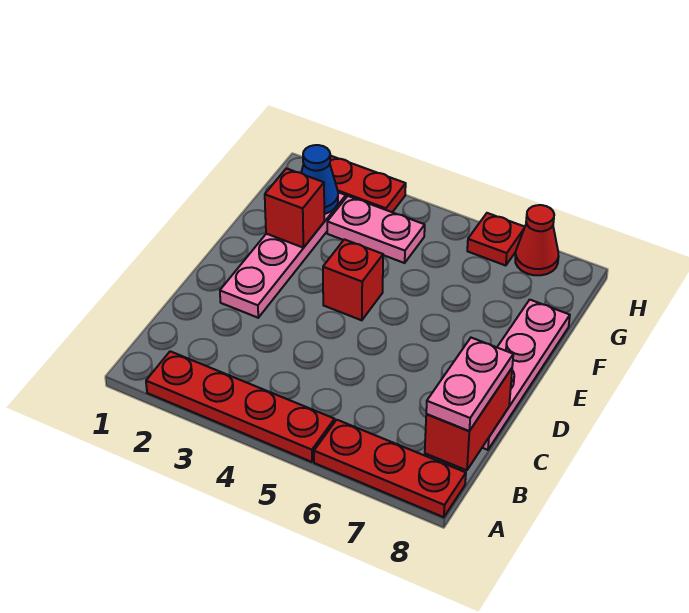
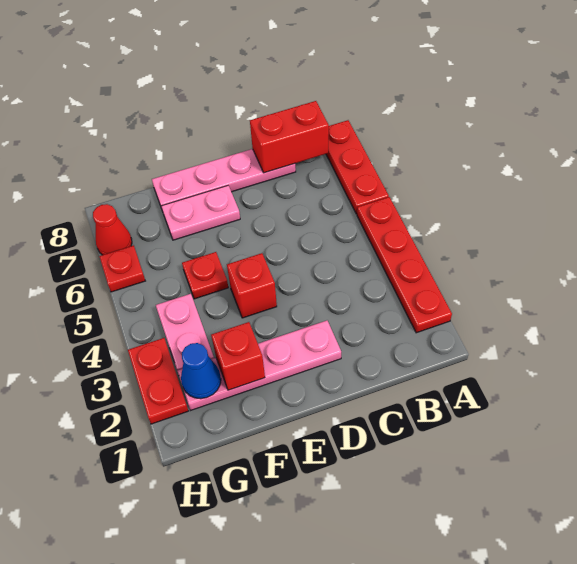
pink 1x2 plate [426,338,513,431] -> pink 1x2 plate moved to [161,185,240,240]
none -> red 1x1 plate [182,252,228,299]

